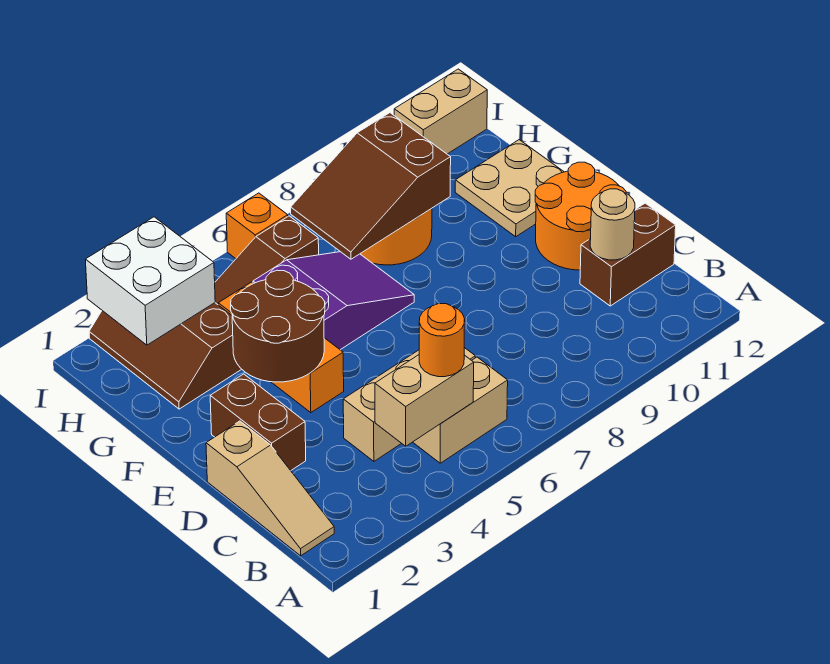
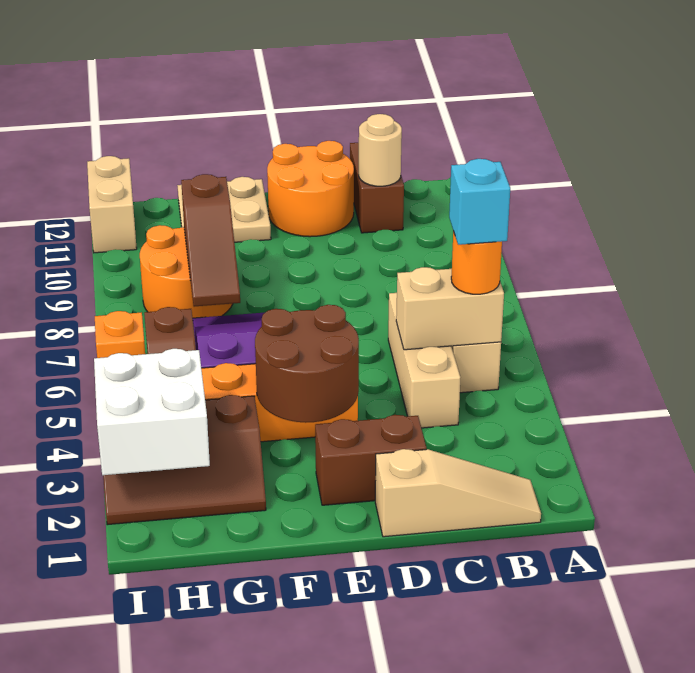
tan 1x2 brick [375,355,474,446] -> tan 1x2 brick turned to [396,267,504,350]
none -> cyan 1x1 brick [449,159,510,245]
brown 2x3 slope [291,113,451,259] -> brown 1x3 slope [181,174,240,307]

